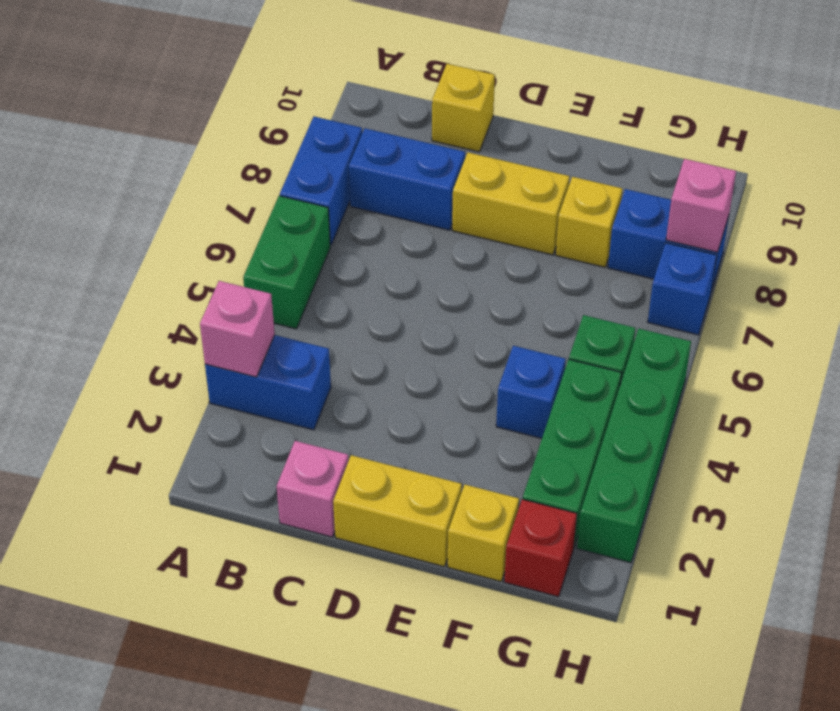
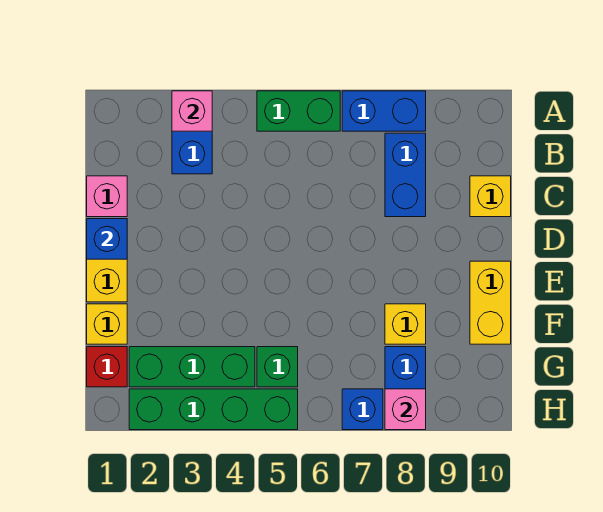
yellow 1x2 brick [452,152,570,255] -> yellow 1x2 brick moved to [470,261,511,344]
blue 1x1 brick [496,346,566,438] -> blue 1x1 brick moved to [87,219,127,259]

